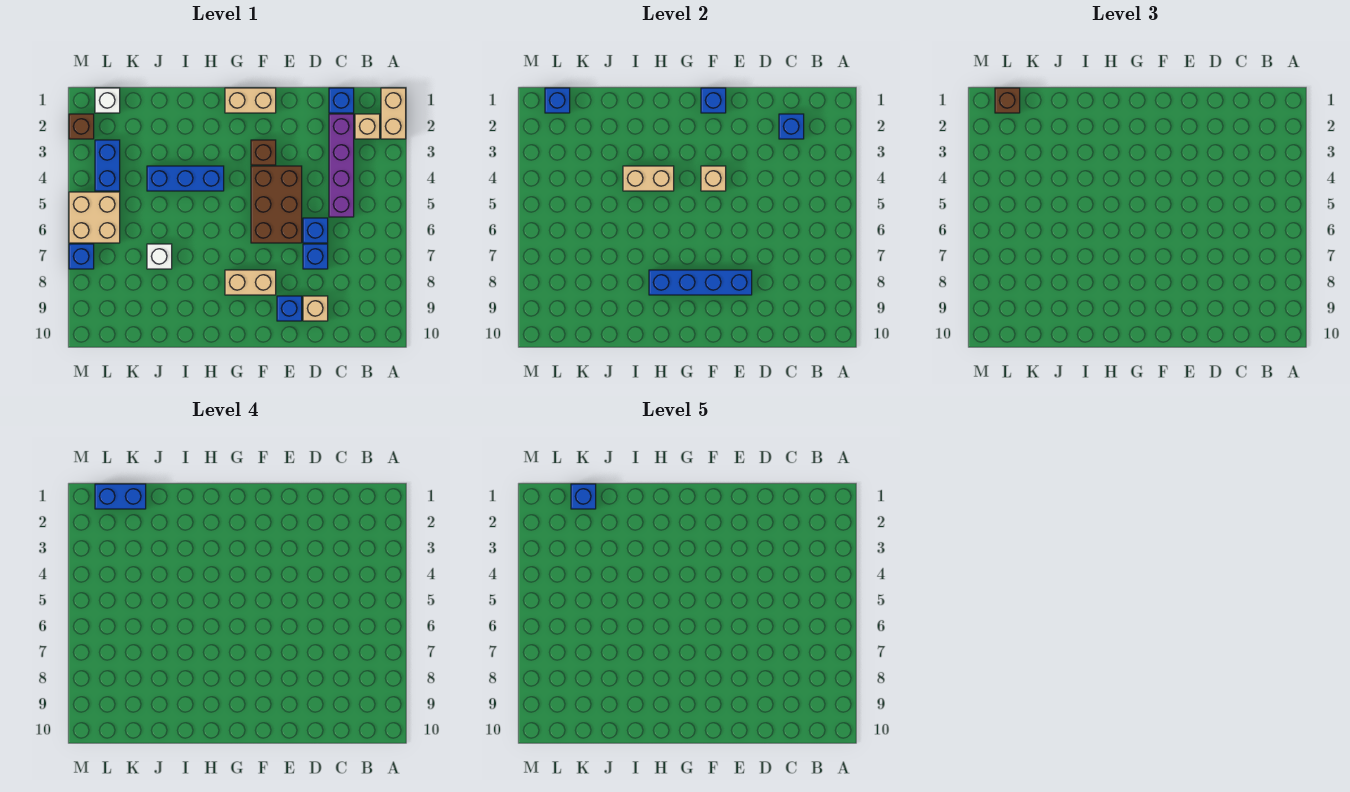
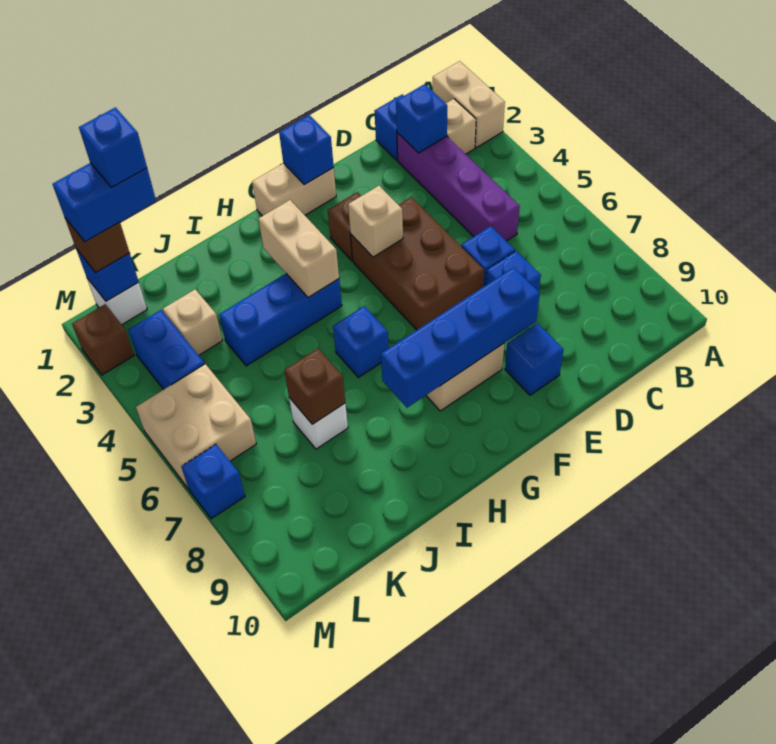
tan 1x1 brick [303,296,328,321] -> tan 1x1 brick moved to [163,289,223,355]
tan 1x2 brick [623,166,674,191] -> tan 1x2 brick turned to [258,200,339,298]
none -> blue 1x1 brick [333,306,389,377]
none -> brown 1x1 brick [284,349,345,424]

